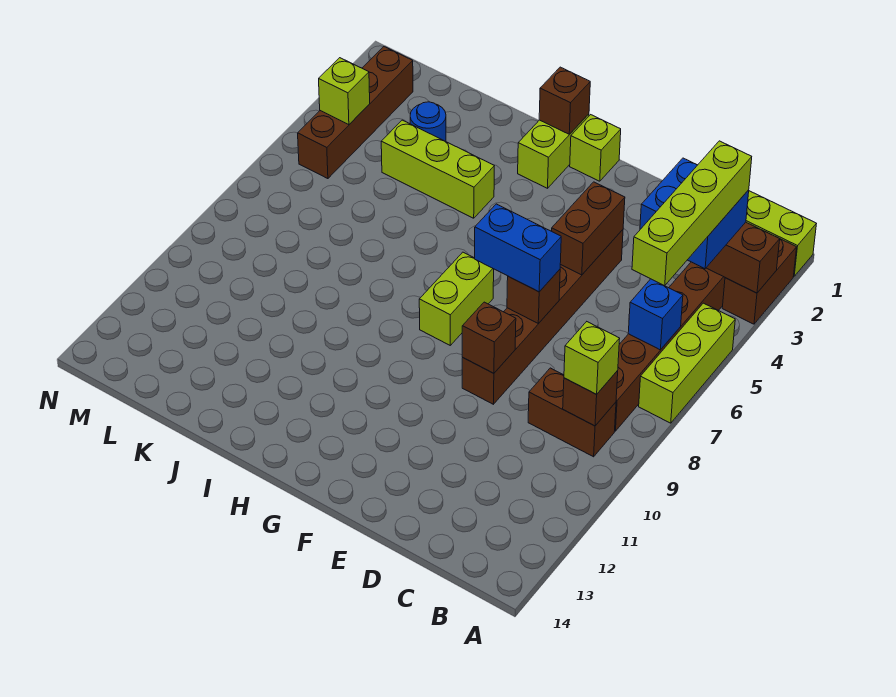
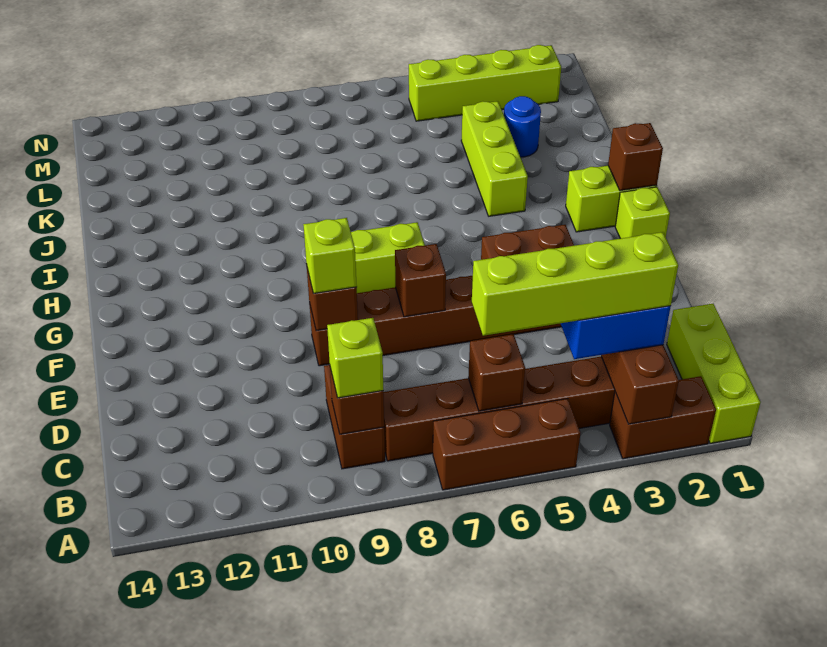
lime 1x3 brick [639,303,735,423] -> brown 1x3 brick [433,399,580,490]
blue 1x1 brick [628,279,683,350] -> brown 1x1 brick [468,334,525,411]
blue 1x2 brick [475,204,561,292] -> none
brown 1x4 brick [298,47,413,179] -> lime 1x4 brick [409,45,561,121]
lime 1x1 brick [319,58,370,125] -> lime 1x1 brick moved to [303,218,357,294]

